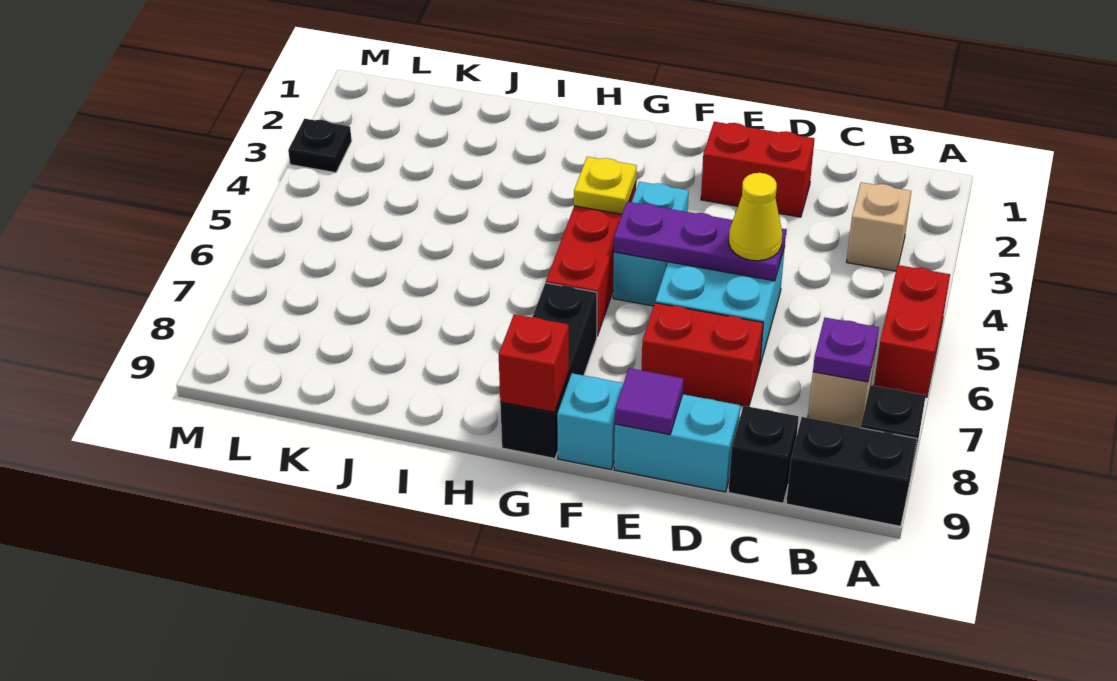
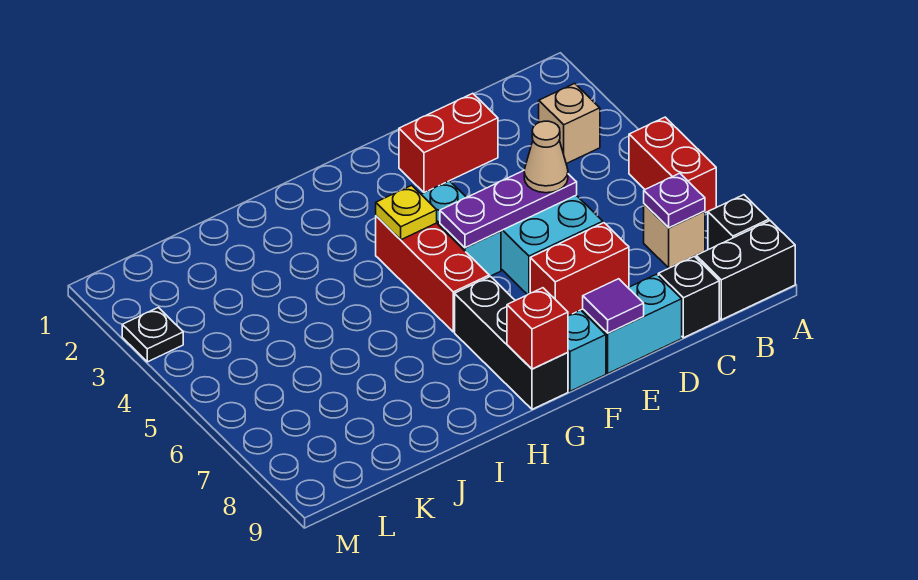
yellow 1x1 cone [729,173,782,261] -> tan 1x1 cone [524,121,568,193]

